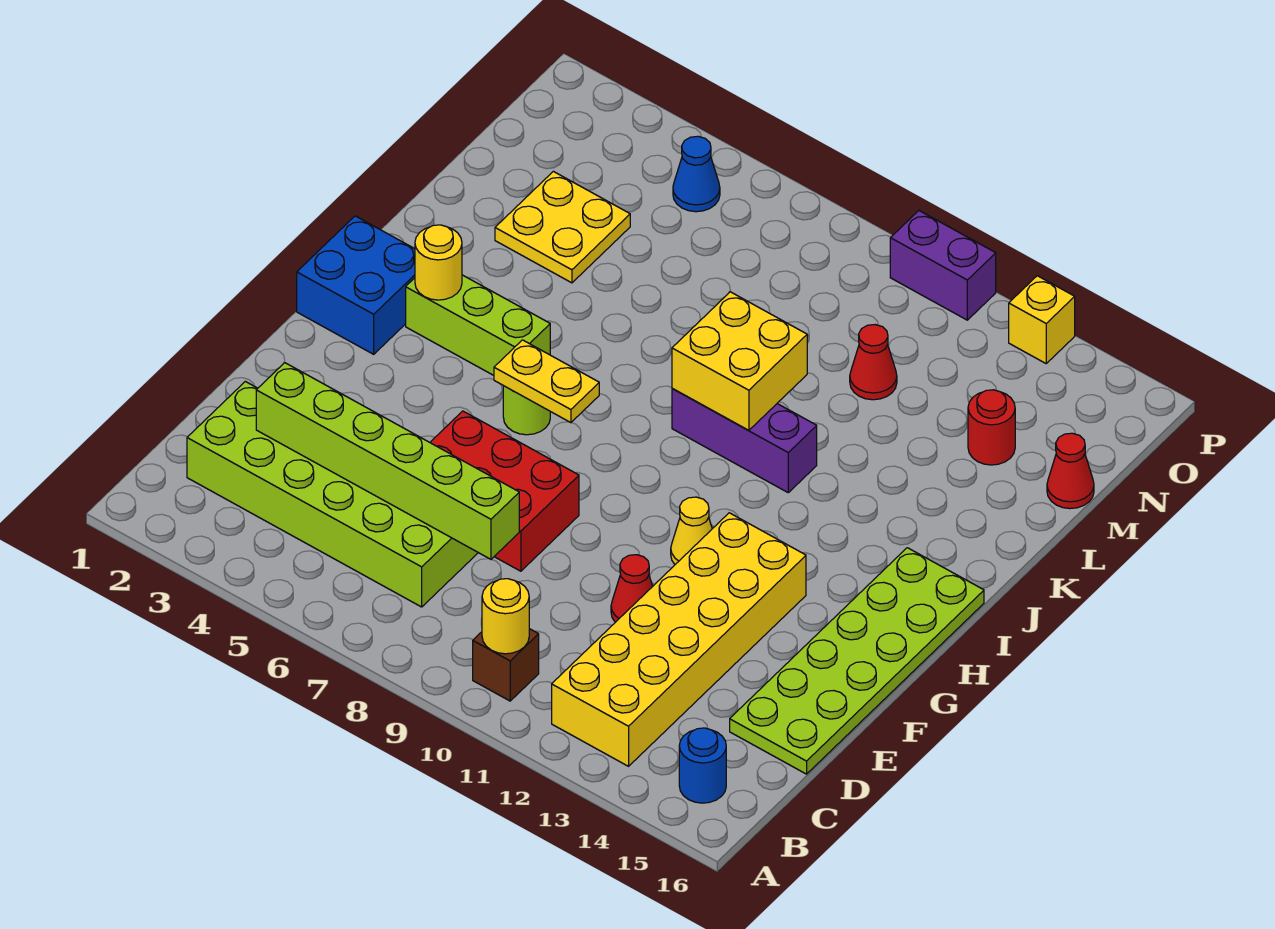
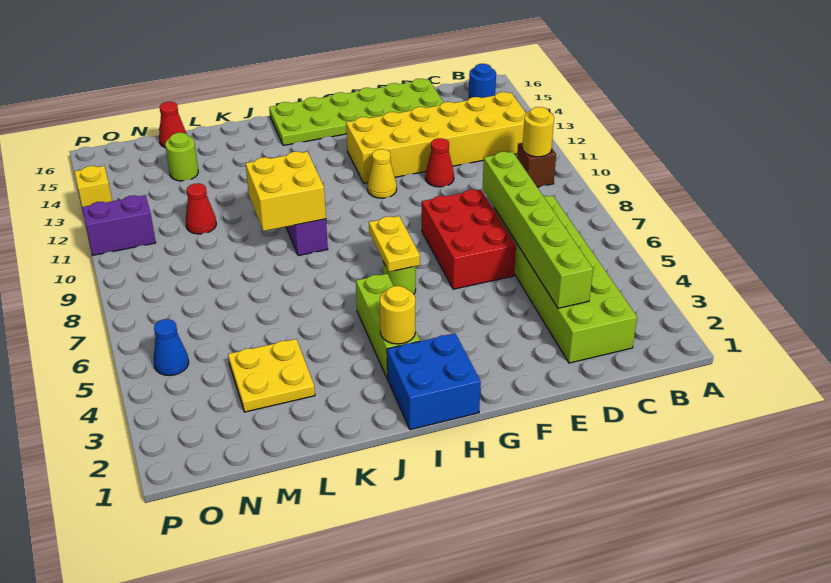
red 1x1 round brick [968,390,1015,465] -> lime 1x1 round brick [165,133,198,181]
purple 1x2 brick [890,211,996,320] -> purple 1x2 brick turned to [82,195,156,255]

